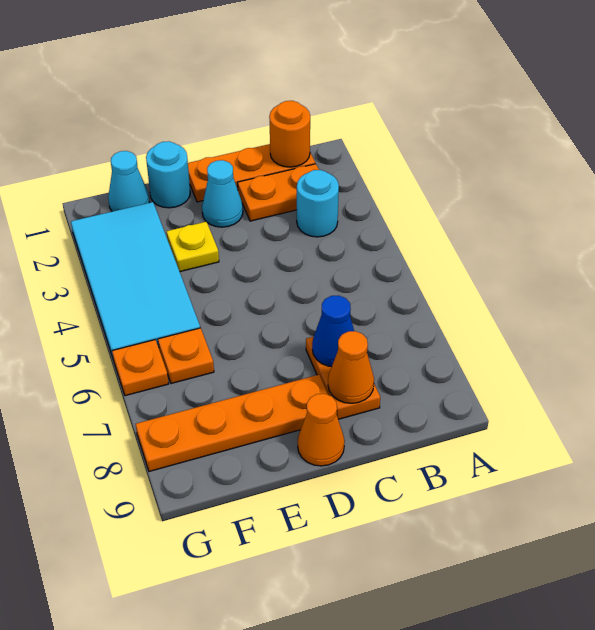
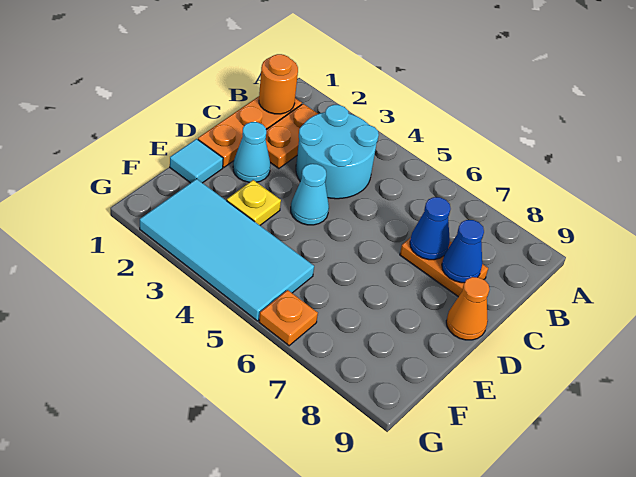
cyan 1x1 round brick [297,170,339,237] -> cyan 2x2 round brick [296,105,379,199]
orange 1x1 cone [328,331,374,403] -> blue 1x1 cone [442,220,484,283]
orange 1x4 plate [136,375,328,471] -> none
cyan 1x1 round brick [146,141,190,208] -> cyan 1x1 tile [170,139,223,183]
cyan 1x1 cone [108,151,149,211] -> cyan 1x1 cone moved to [291,164,329,225]
orange 1x1 plate [158,328,214,384] -> none

